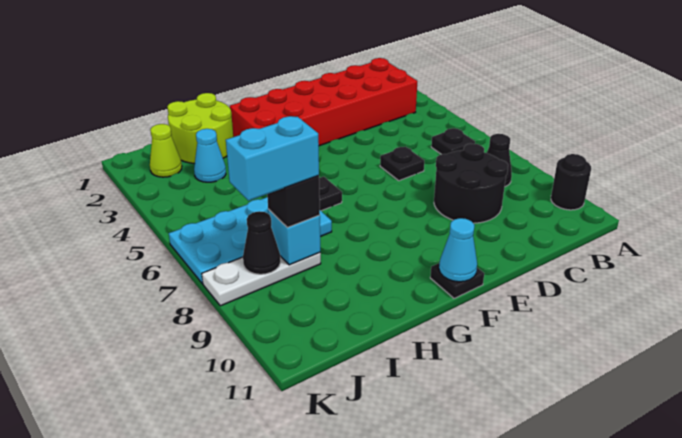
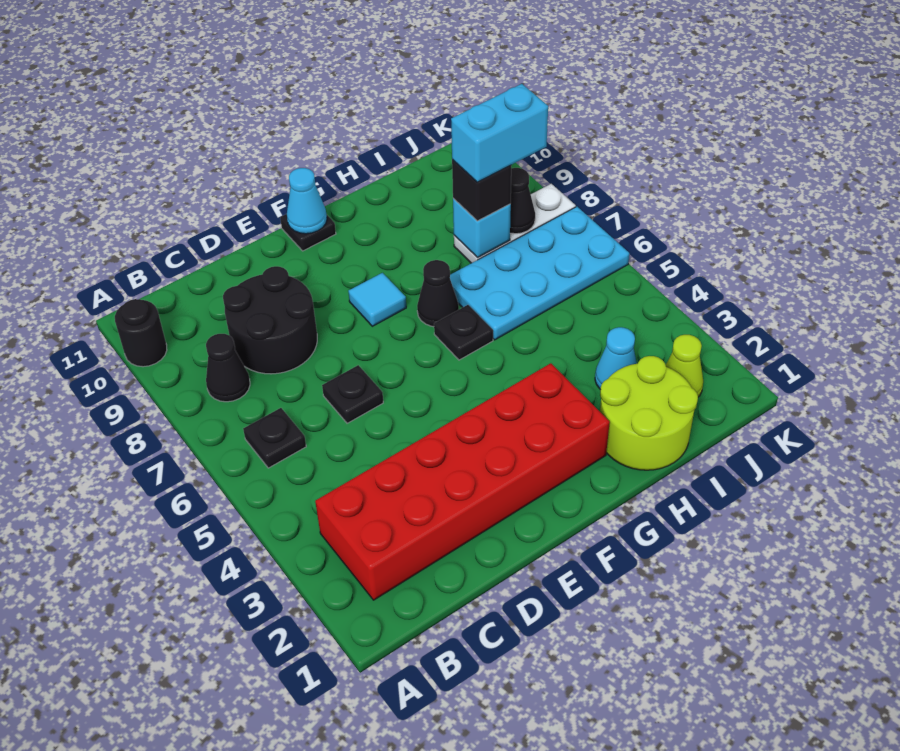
none -> cyan 1x1 tile [348,273,406,326]
none -> black 1x1 cone [417,260,459,327]

